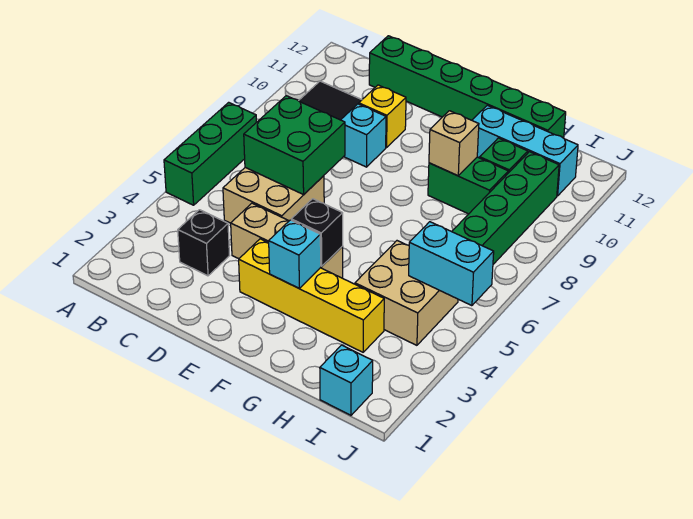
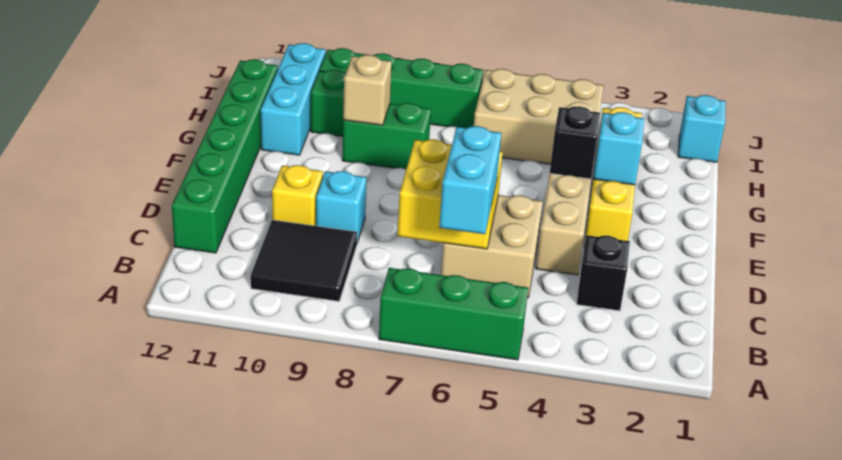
green 2x2 brick [244,96,345,195] -> yellow 2x2 brick [397,139,503,249]
green 1x2 brick [428,157,508,214] -> green 1x2 brick turned to [342,103,431,169]
tan 2x2 brick [355,241,458,345] -> tan 2x3 brick [474,69,604,164]
cyan 1x2 brick [409,222,494,306] -> cyan 1x2 brick moved to [439,126,501,234]

